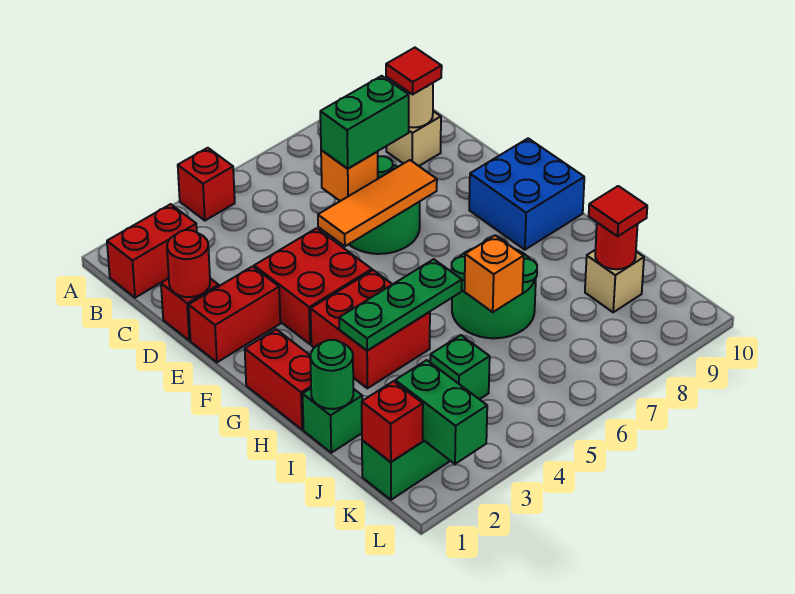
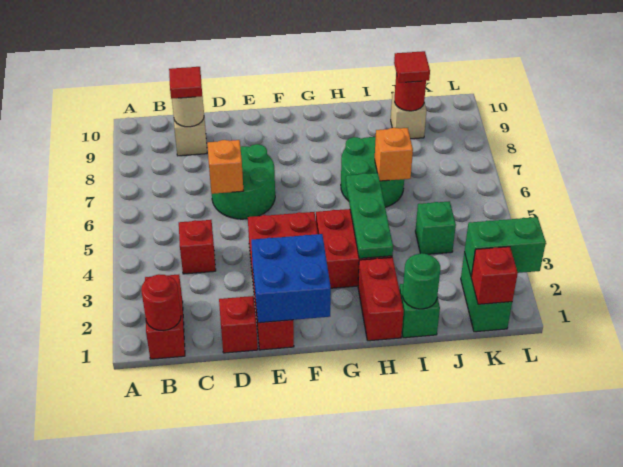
red 1x1 brick [178,148,235,221] -> red 1x1 brick moved to [179,220,216,274]
red 1x1 round brick [167,230,210,297] -> red 1x1 round brick moved to [141,274,181,331]
green 1x2 brick [320,76,409,169] -> none
orange 1x3 tile [318,160,437,246] -> none
blue 2x2 brick [469,138,584,250] -> blue 2x2 brick moved to [251,234,331,323]
red 1x2 brick [245,329,311,430] -> red 1x2 brick turned to [358,257,404,341]

